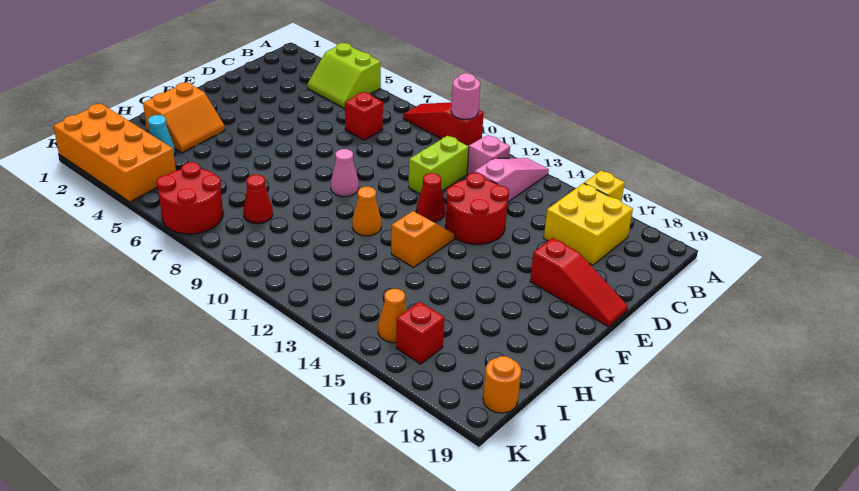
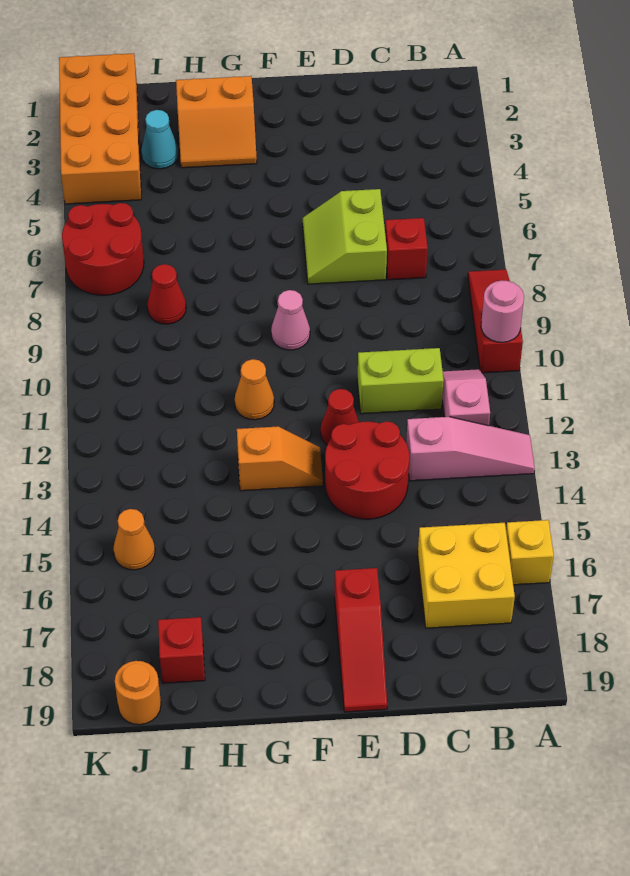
lime 2x2 slope [308,43,381,108] -> lime 2x2 slope moved to [303,189,387,284]
red 1x1 brick [396,302,444,364] -> red 1x1 brick moved to [158,617,205,683]

